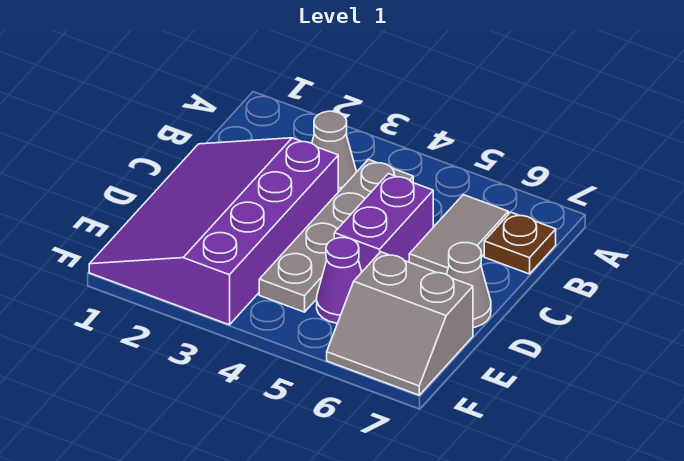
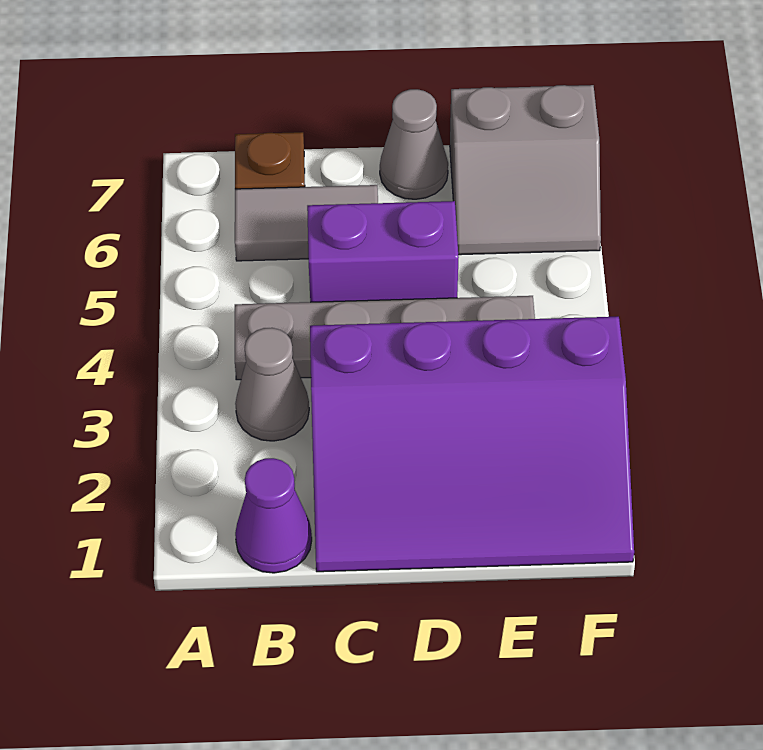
purple 1x1 cone [317,238,362,323] -> purple 1x1 cone moved to [235,458,312,573]
grey 2x2 slope [327,252,473,395] -> grey 2x2 slope turned to [450,85,601,255]

